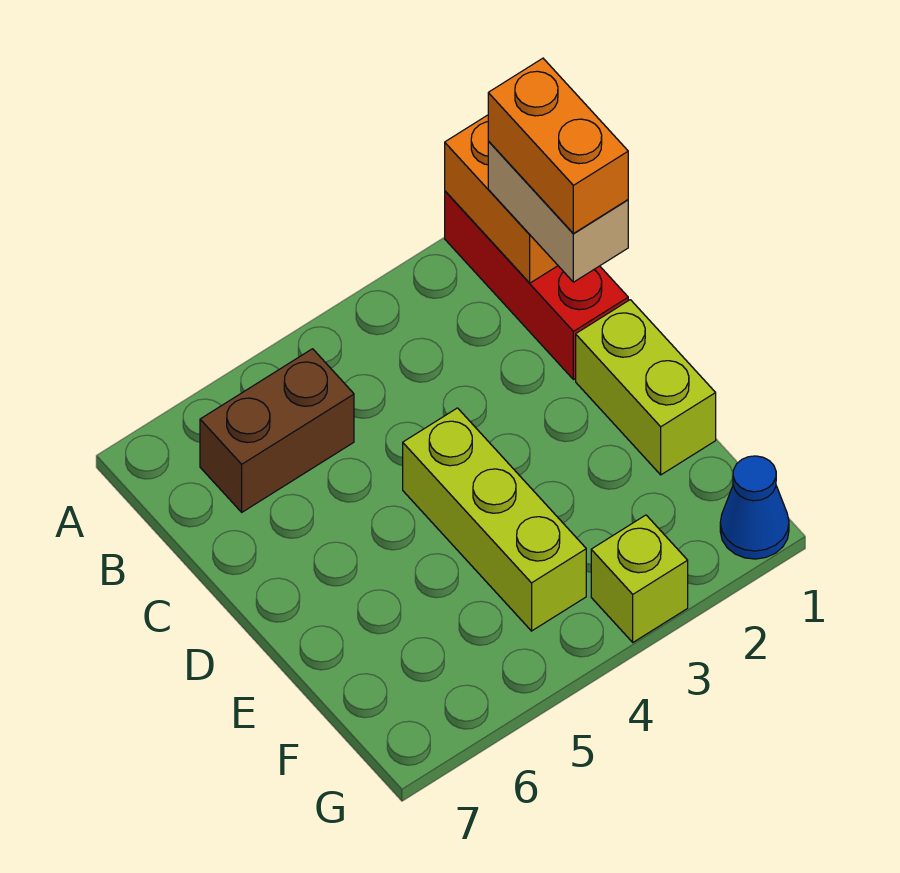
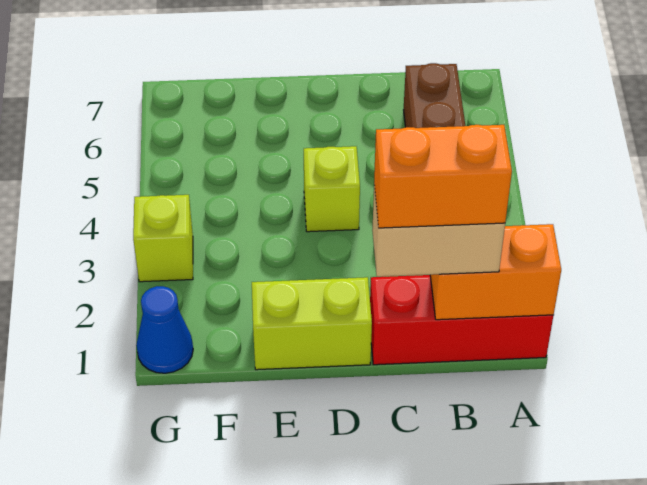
lime 1x3 brick [403,408,586,631] -> lime 1x1 brick [304,146,360,232]

